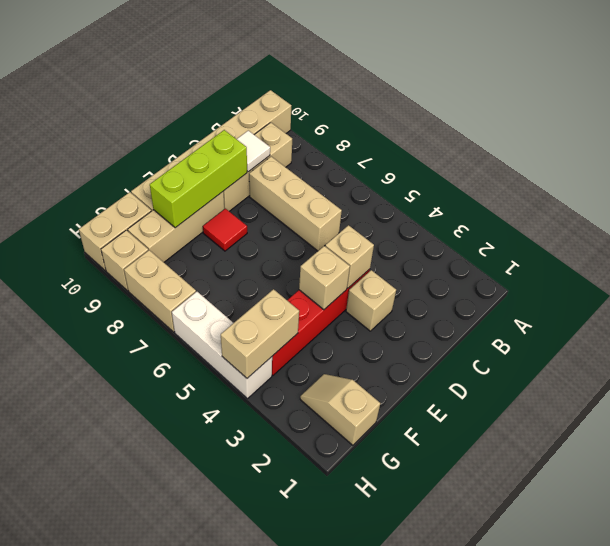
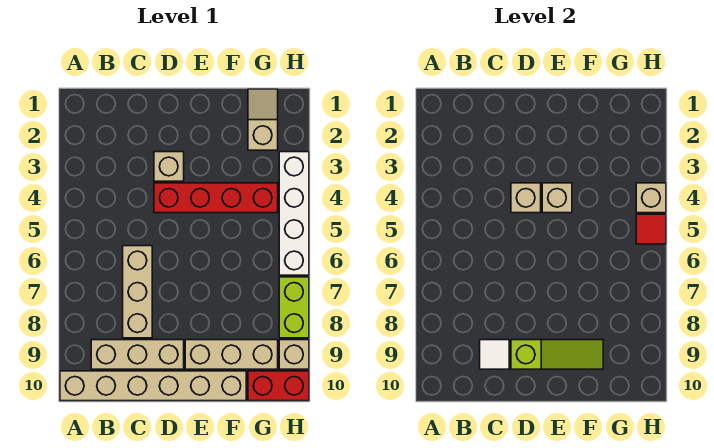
lime 1x3 brick [150,130,247,228] -> lime 1x3 slope [511,340,603,369]
red 1x1 tile [203,208,247,251] -> red 1x1 tile moved to [636,214,666,244]
tan 1x2 slope [300,374,380,445] -> tan 1x2 slope turned to [248,89,278,150]
tan 1x2 brick [221,289,299,378] -> tan 1x1 brick [636,183,666,213]
tan 1x2 brick [79,192,151,271] -> red 1x2 brick [248,371,309,401]
white 1x3 brick [172,292,272,398] -> white 1x4 brick [279,152,309,275]
tan 1x2 brick [124,250,196,332] -> lime 1x2 brick [279,277,309,338]

